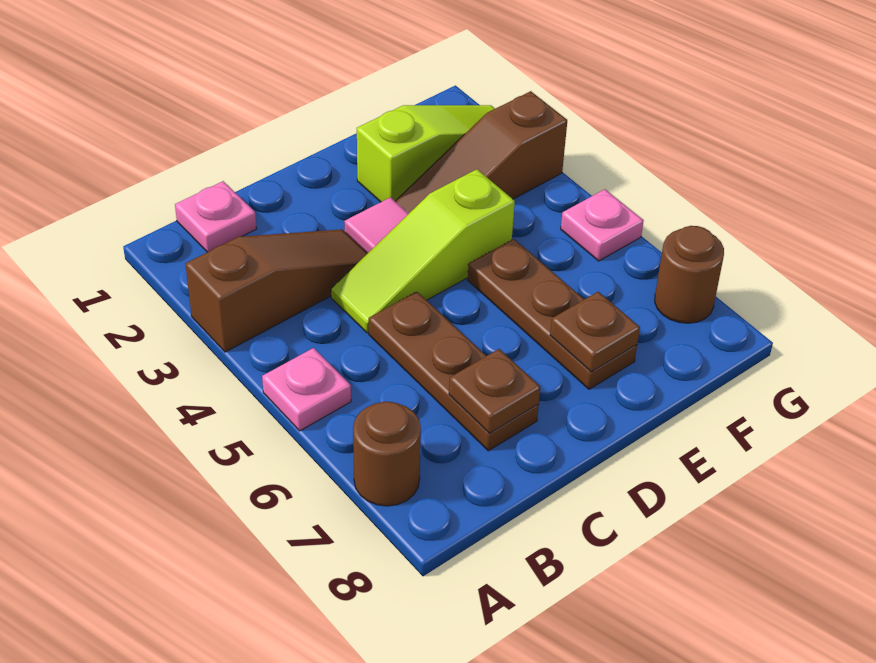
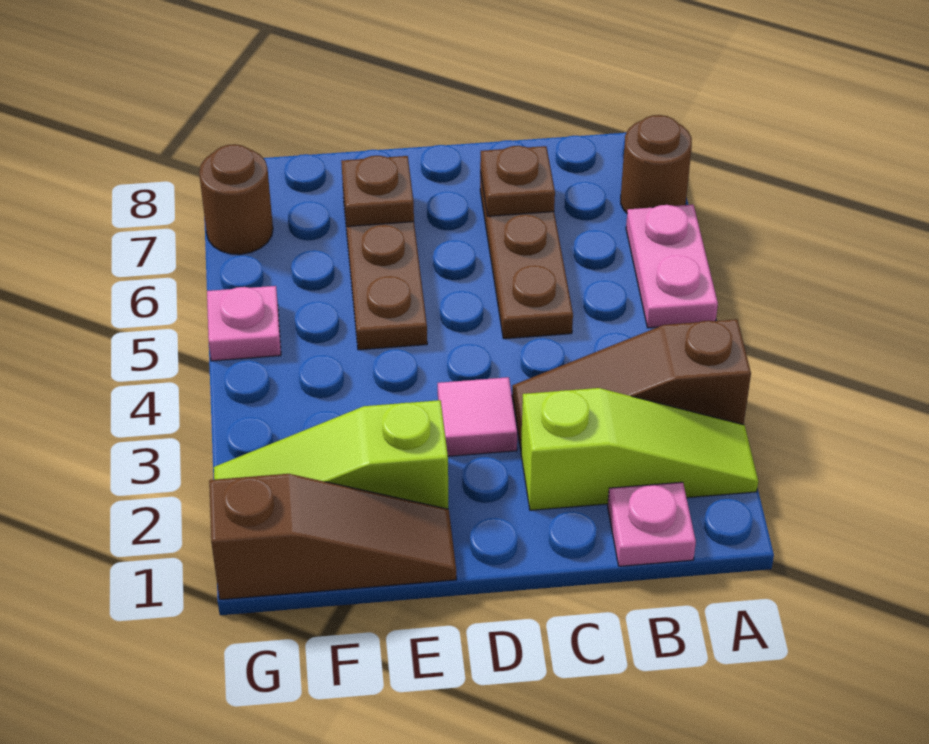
pink 1x1 plate [262,348,351,431] -> pink 1x2 plate [626,205,718,328]
lime 1x3 slope [331,169,515,333] -> lime 1x3 slope moved to [521,388,758,510]
brown 1x3 slope [396,91,567,213] -> brown 1x3 slope moved to [209,474,456,600]

